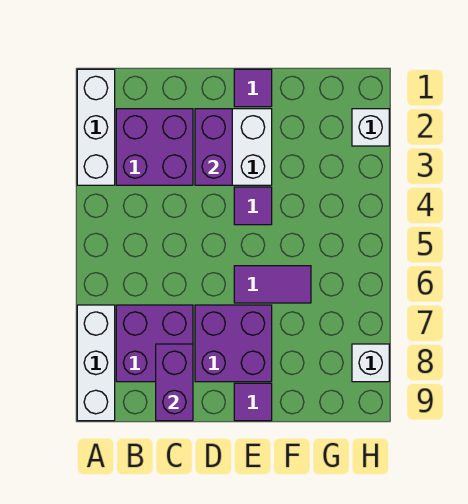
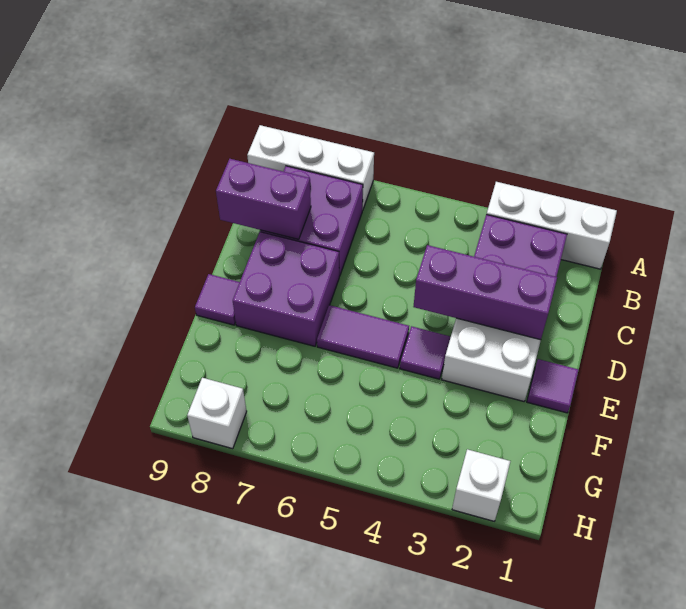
purple 1x2 brick [195,109,232,185] -> purple 1x3 brick [413,245,557,340]
purple 1x2 tile [234,266,311,303] -> purple 1x2 tile turned to [317,305,409,368]

